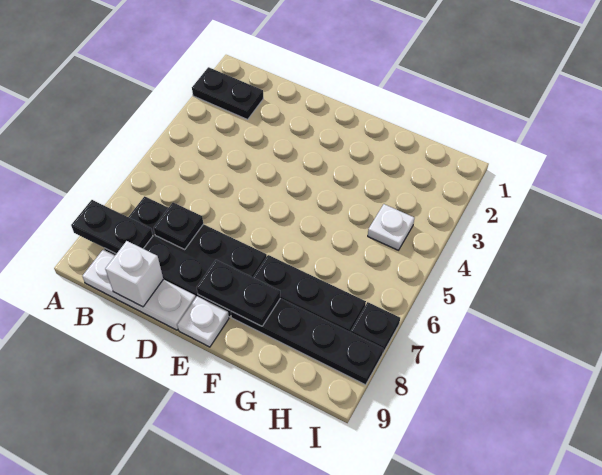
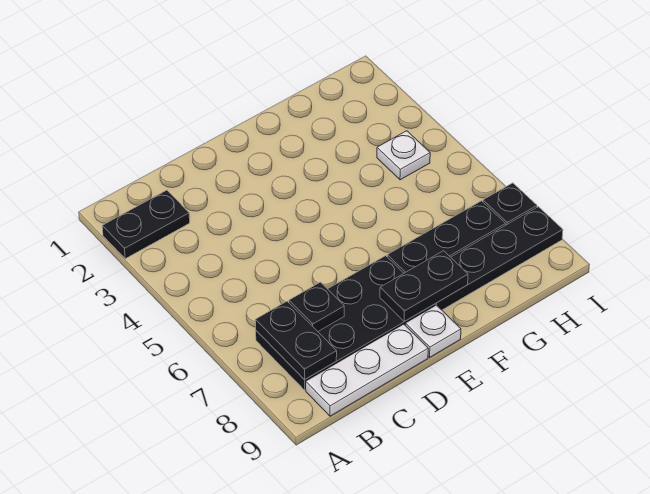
black 1x2 plate [71,200,153,254] -> black 1x2 plate turned to [255,301,337,380]
white 1x1 brick [105,241,163,307] -> none

